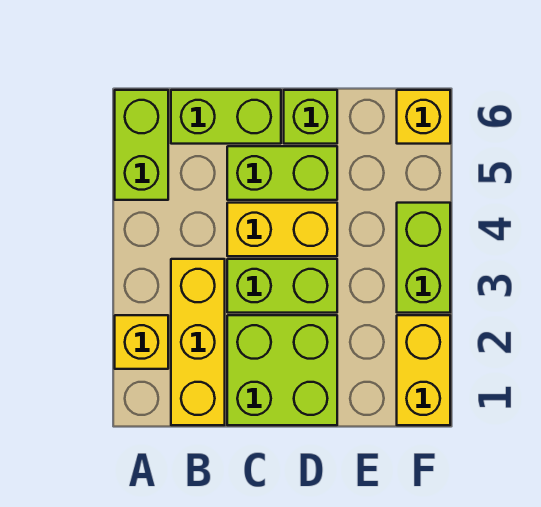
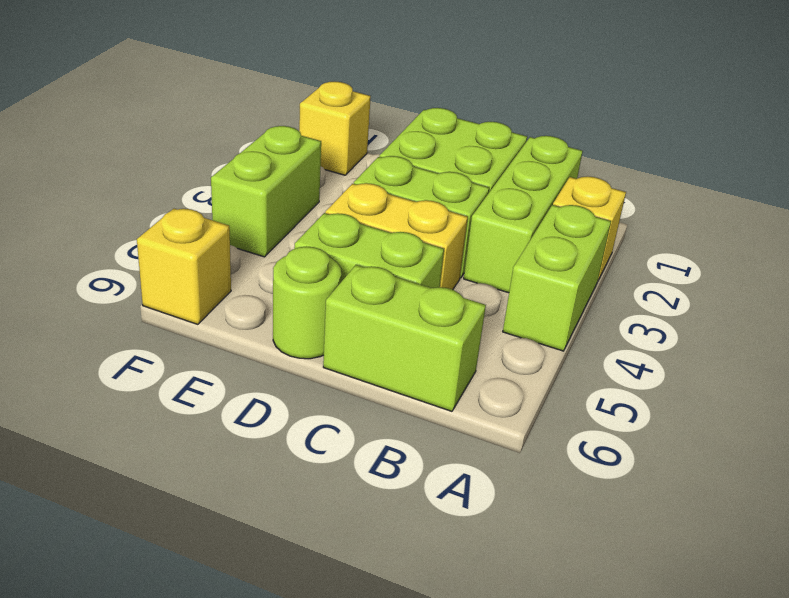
lime 1x2 brick [115,90,168,200] -> lime 1x2 brick moved to [503,205,611,351]
yellow 1x3 brick [171,259,225,425] -> lime 1x3 brick [464,136,583,293]
lime 1x1 brick [284,90,337,144] -> lime 1x1 round brick [273,246,341,359]
yellow 1x2 brick [397,315,450,425] -> yellow 1x1 brick [299,82,371,175]

